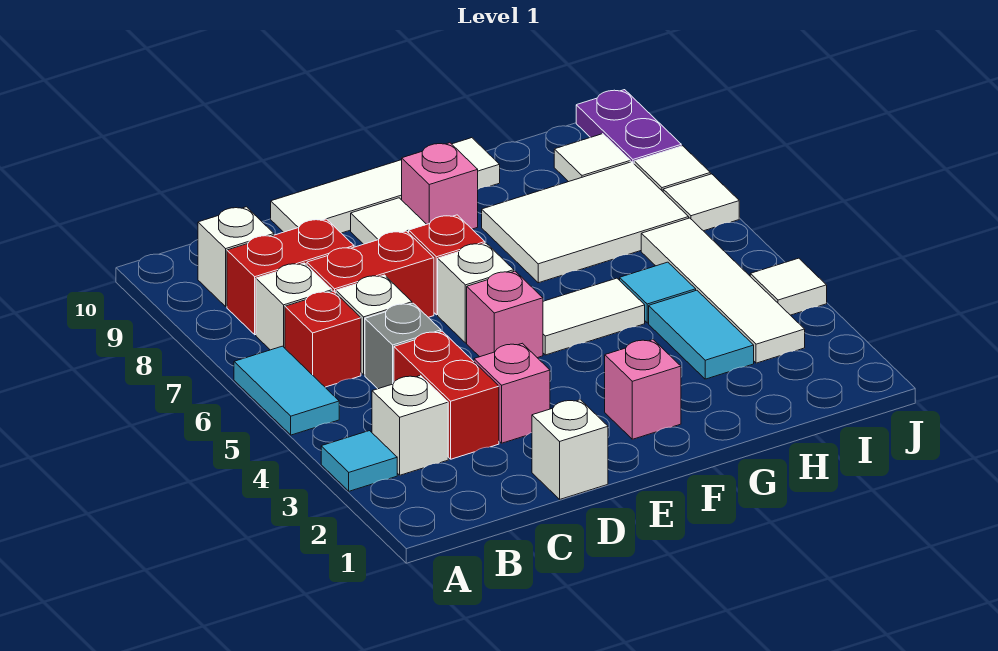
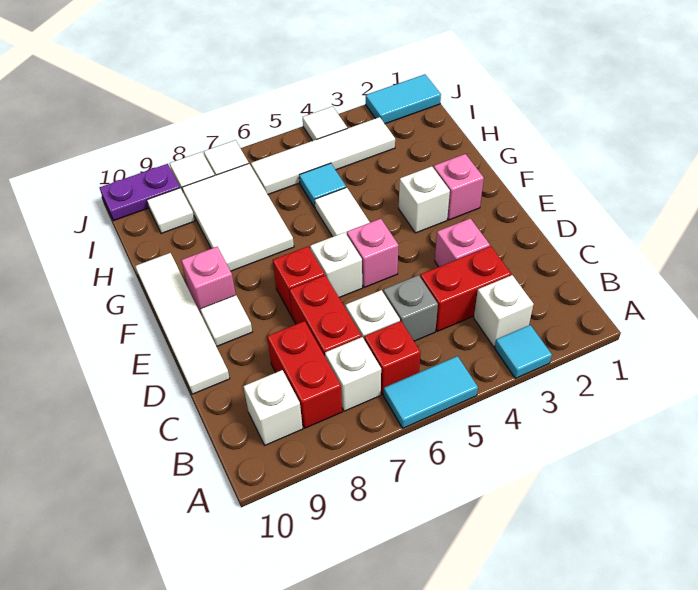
white 1x1 brick [532,400,608,499] -> white 1x1 brick moved to [399,166,450,233]
cyan 1x2 tile [649,290,754,379] -> cyan 1x2 tile moved to [366,74,441,124]

